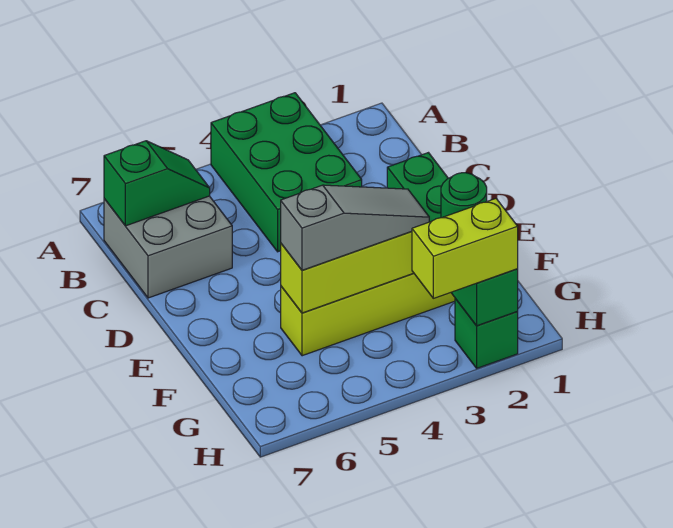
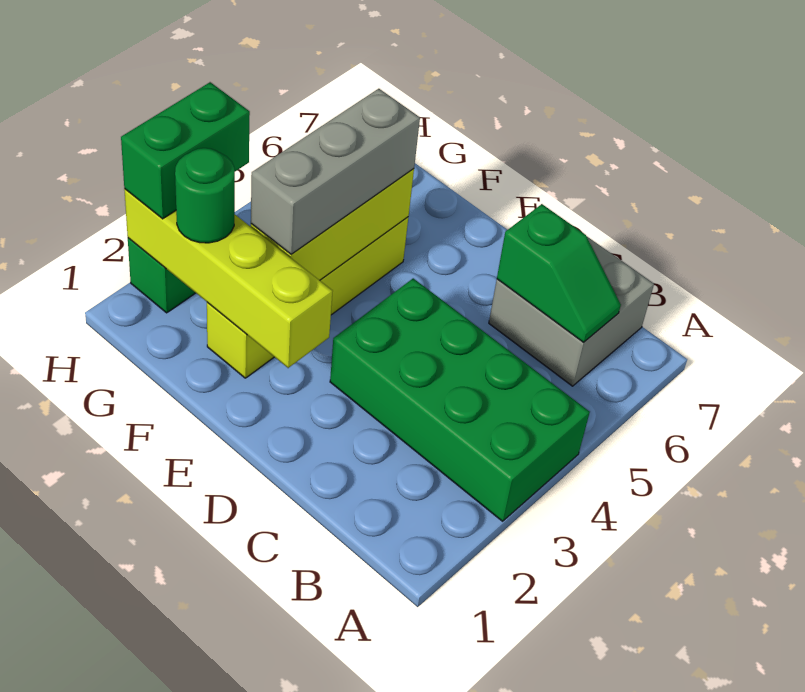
green 2x3 brick [211,93,362,252] -> green 2x4 brick [330,278,590,521]
green 1x2 slope [104,141,210,226] -> green 1x2 slope turned to [497,204,621,342]
green 1x4 brick [387,153,518,326] -> lime 1x4 brick [124,189,333,368]
grey 1x3 slope [281,185,429,270] -> grey 1x3 brick [251,89,420,254]
lime 1x2 brick [412,199,518,298] -> green 1x2 brick [121,82,250,219]

